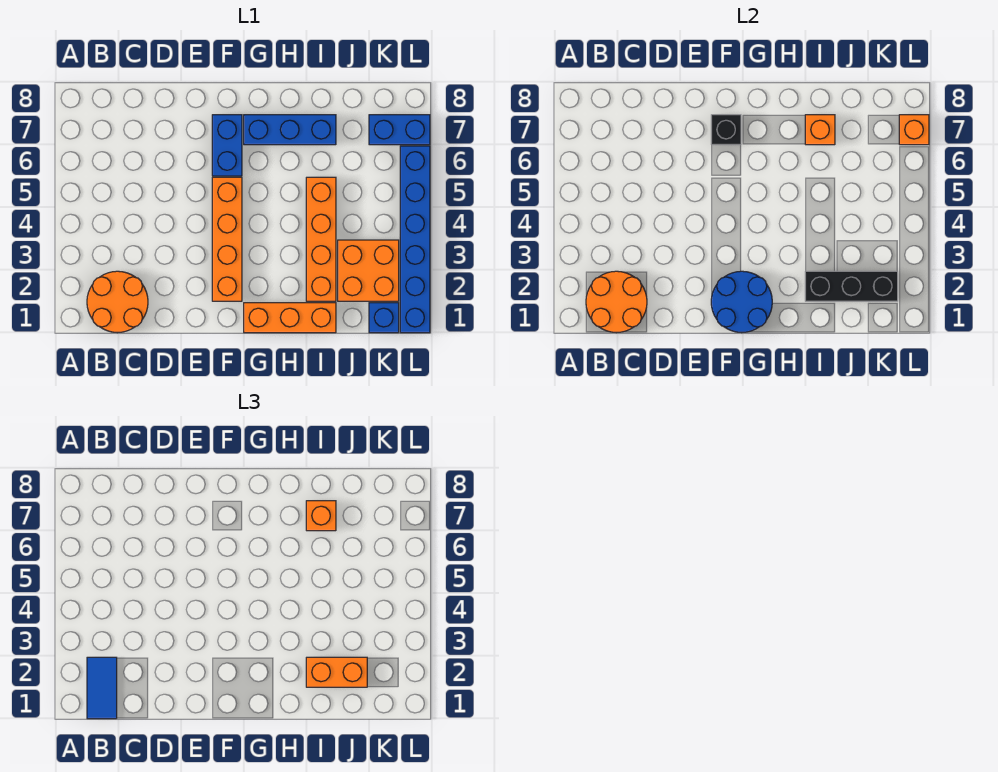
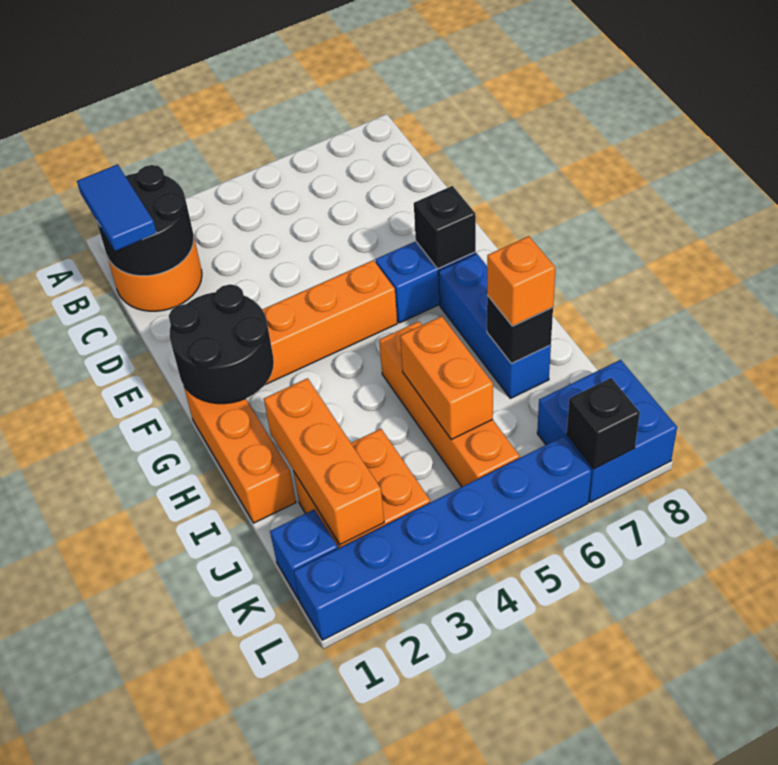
orange 2x2 round brick [586,271,647,333] -> black 2x2 round brick [96,165,194,276]
blue 1x2 tile [87,657,117,719] -> blue 1x2 tile turned to [77,164,157,251]
blue 2x2 round brick [711,271,772,333] -> black 2x2 round brick [169,284,274,404]
orange 1x4 brick [306,177,336,301] -> orange 1x4 brick turned to [379,321,520,487]
black 1x3 brick [805,271,898,301] -> orange 1x3 brick [264,378,384,545]
orange 1x2 brick [306,657,367,687] -> orange 1x2 brick moved to [400,316,493,439]
orange 1x1 brick [805,115,835,145] -> black 1x1 brick [487,295,553,364]
blue 1x2 brick [369,115,430,145] -> blue 2x2 brick [537,360,677,503]
orange 1x1 brick [899,115,929,145] -> black 1x1 brick [567,378,640,469]

